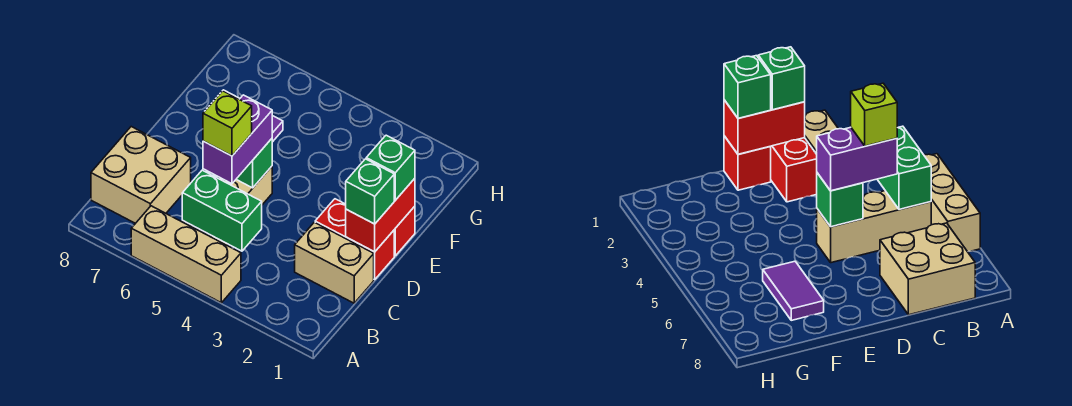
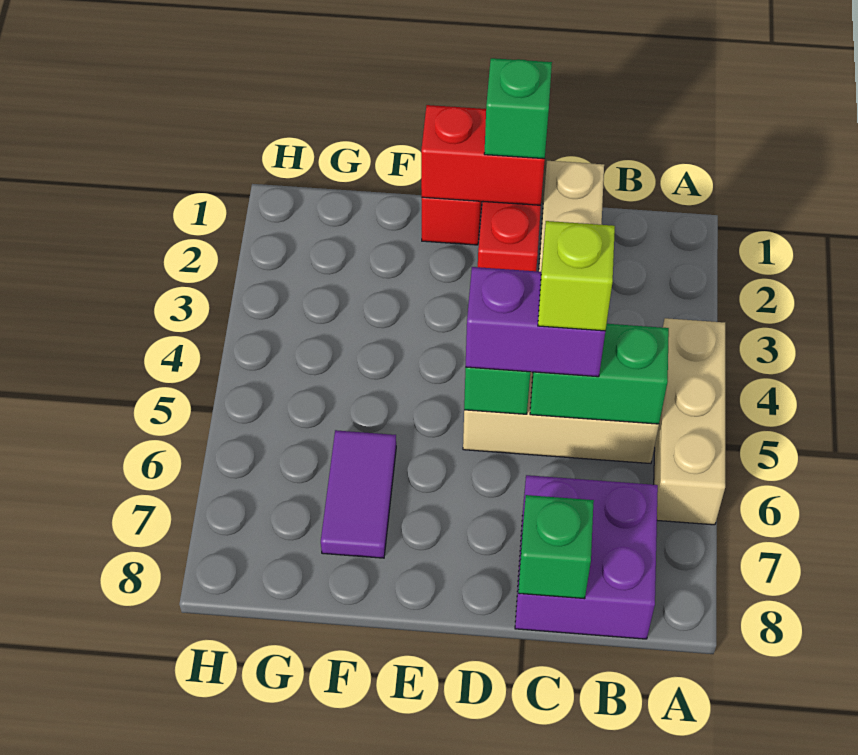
green 1x2 brick [182,170,262,251] -> green 1x2 brick turned to [530,324,669,424]
tan 2x2 brick [91,127,191,223] -> purple 2x2 brick [515,475,658,639]
green 1x1 brick [366,135,415,200] -> green 1x1 brick moved to [518,495,594,599]

